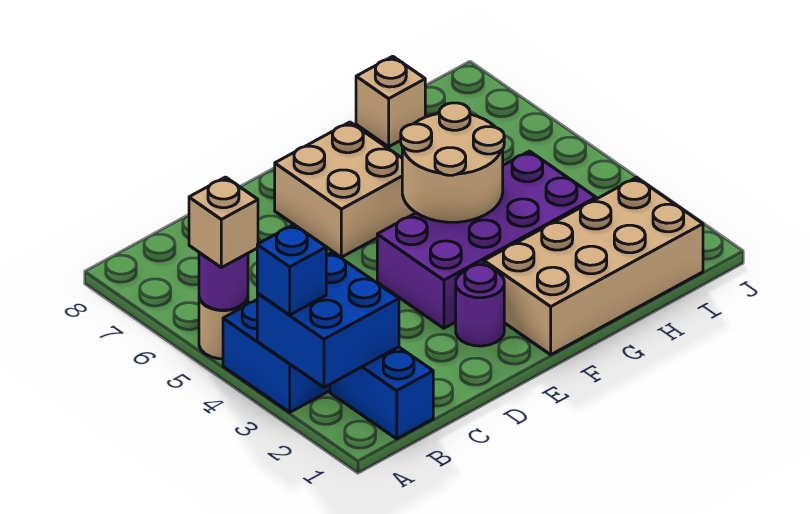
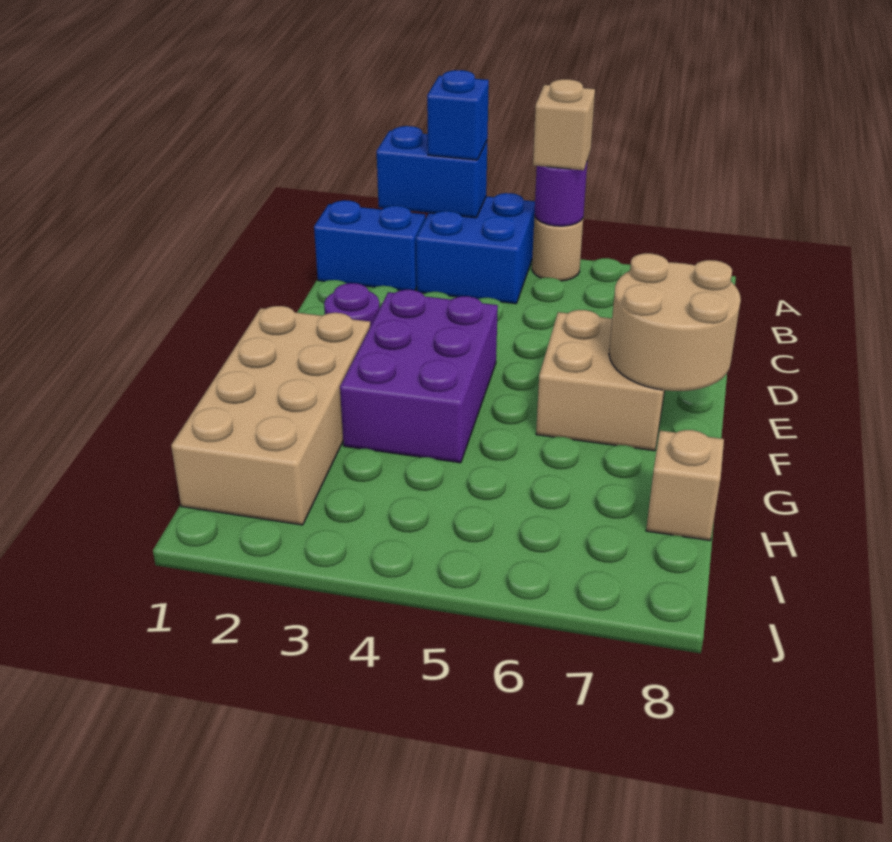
blue 2x2 brick [257,252,399,387] -> blue 1x2 brick [377,126,487,218]
purple 2x4 brick [377,151,596,328] -> purple 2x3 brick [340,290,498,463]
tan 2x2 round brick [401,103,504,222] -> tan 2x2 round brick moved to [609,253,741,391]

